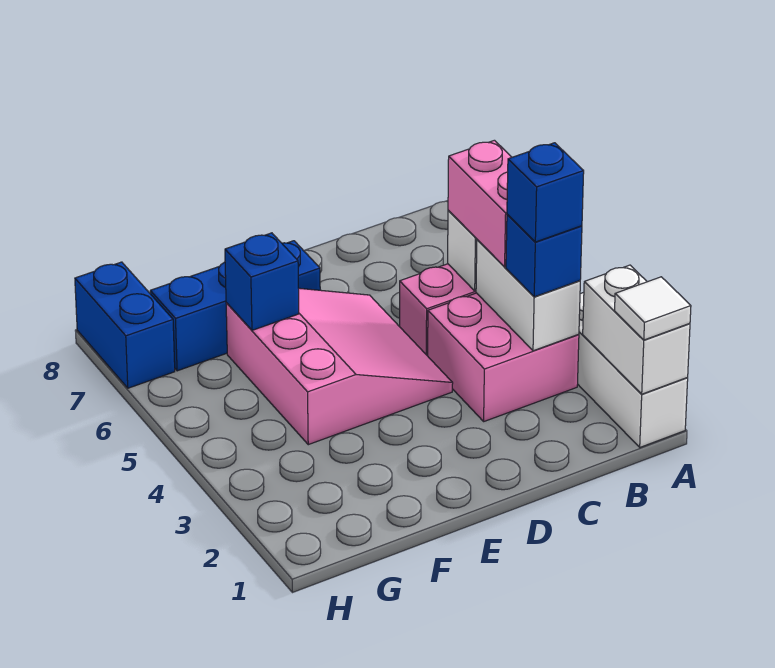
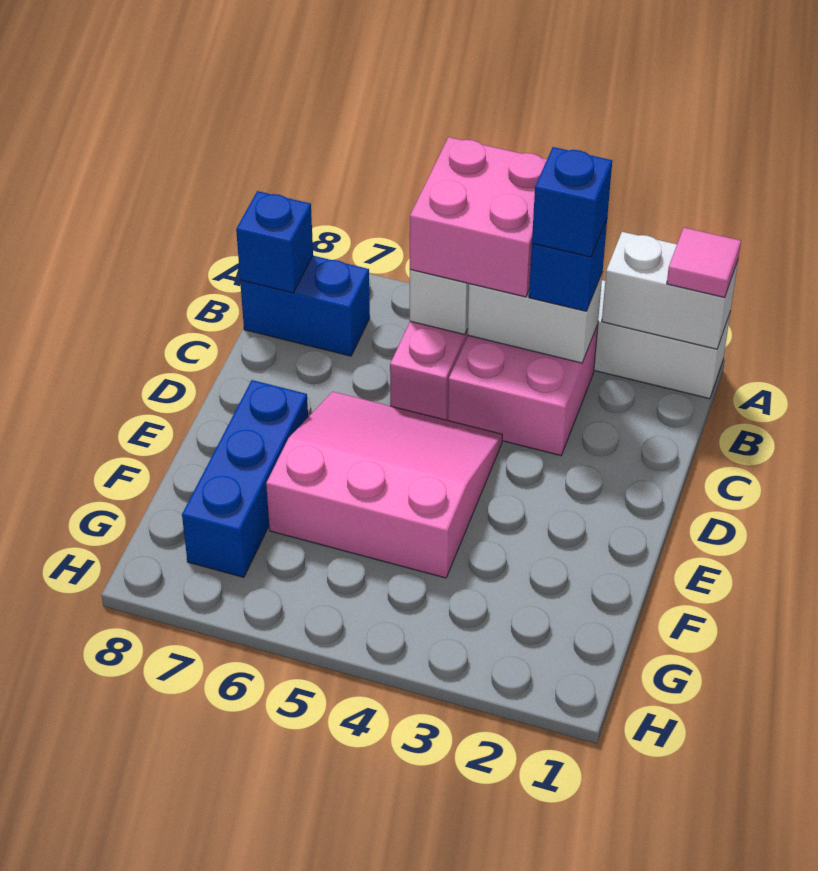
white 1x1 tile [615,277,691,340] -> pink 1x1 tile [667,228,741,297]
pink 1x2 brick [448,140,512,267] -> pink 2x2 brick [410,137,547,297]
blue 1x1 brick [225,233,299,330] -> blue 1x1 brick moved to [236,191,313,293]
blue 1x2 brick [75,262,175,388] -> blue 1x2 brick moved to [240,256,370,356]

